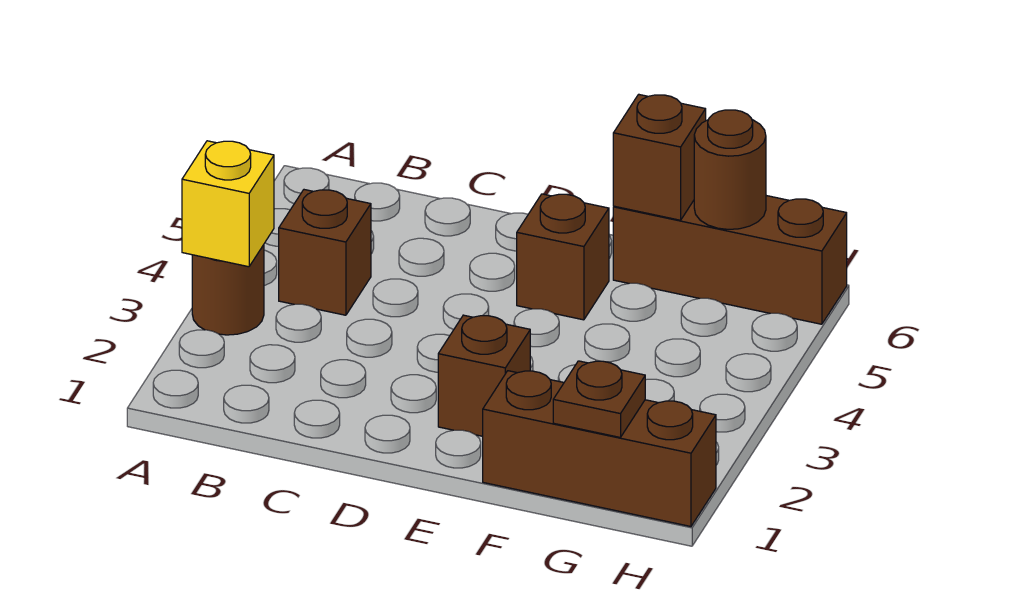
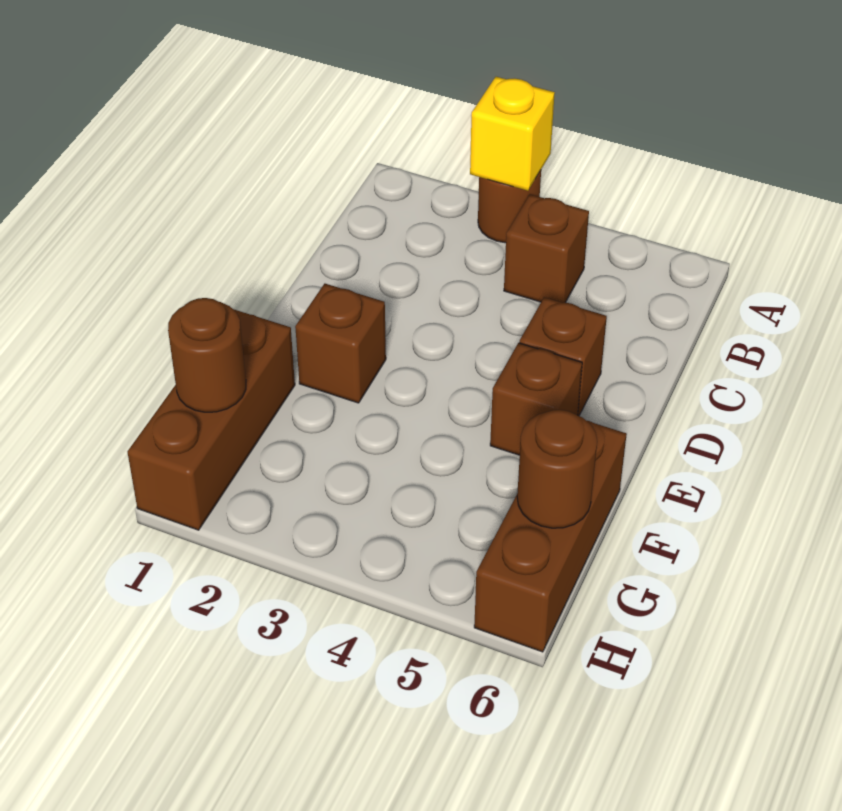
brown 1x1 brick [613,94,706,220] -> brown 1x1 brick moved to [519,297,607,416]
brown 1x1 plate [553,361,645,437] -> brown 1x1 round brick [168,298,246,412]

